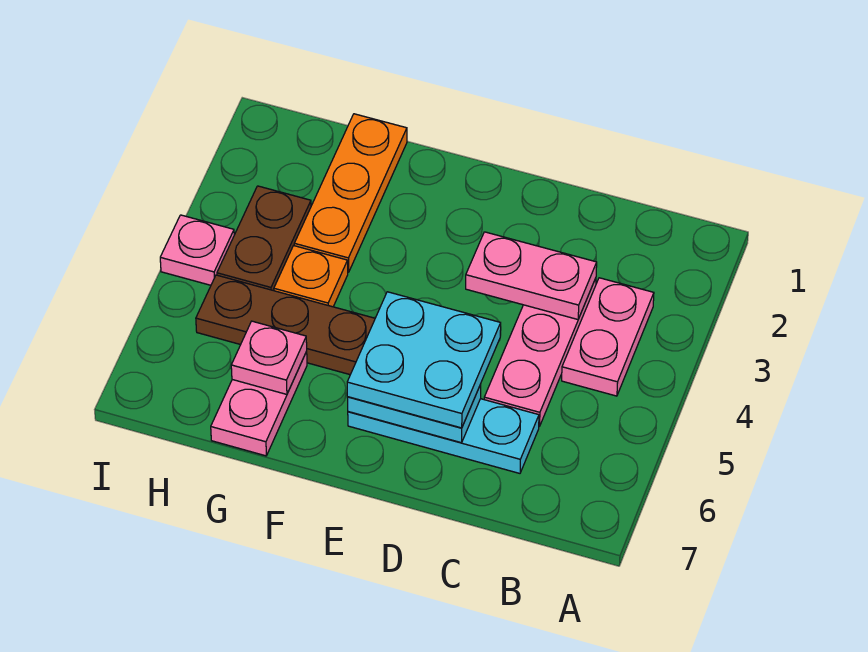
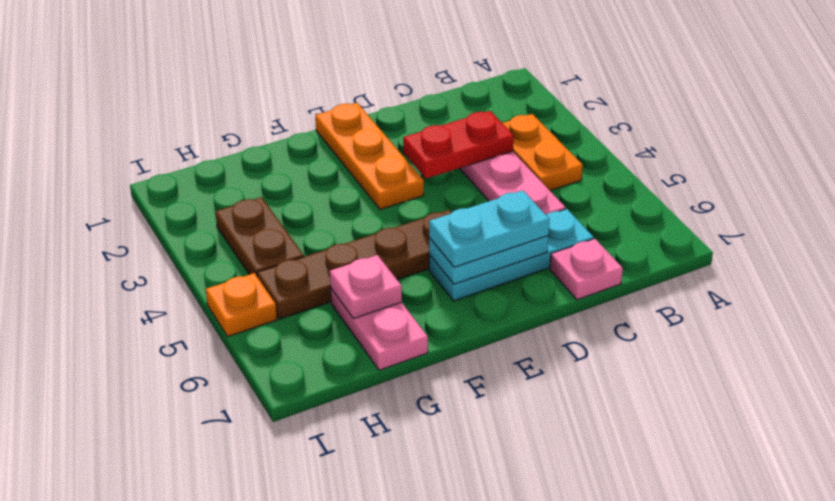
pink 1x2 plate [562,278,654,396] -> orange 1x2 plate [502,114,583,191]
pink 1x2 plate [466,232,597,319] -> red 1x2 plate [403,111,514,179]
cyan 2x2 plate [347,292,501,428] -> cyan 1x2 plate [429,190,549,267]
orange 1x3 plate [294,114,407,272] -> orange 1x3 plate moved to [315,103,424,209]
orange 1x1 plate [274,246,348,307] -> orange 1x1 plate moved to [206,273,277,337]
pink 1x1 plate [160,215,234,285] -> pink 1x1 plate moved to [550,239,623,300]

